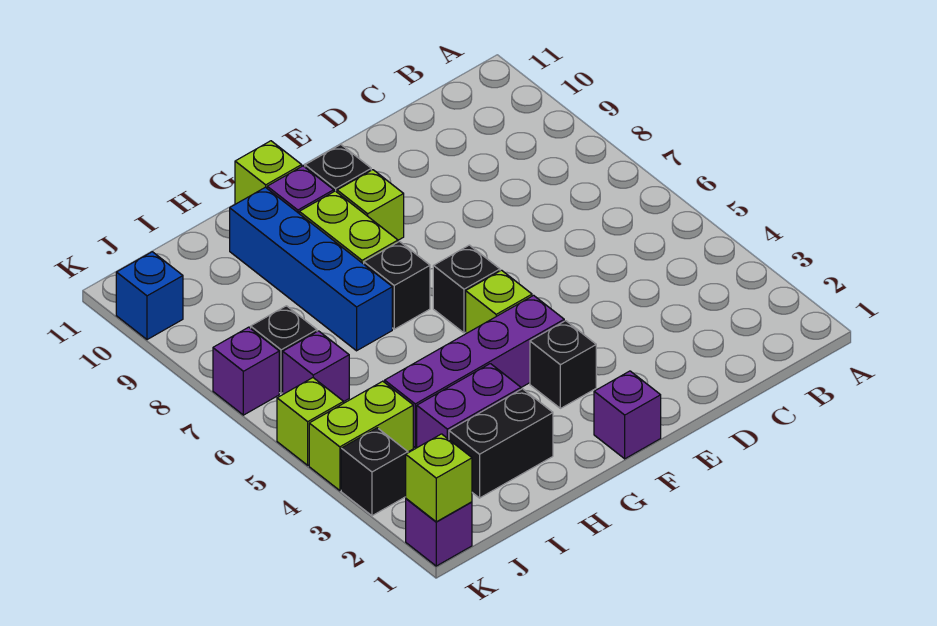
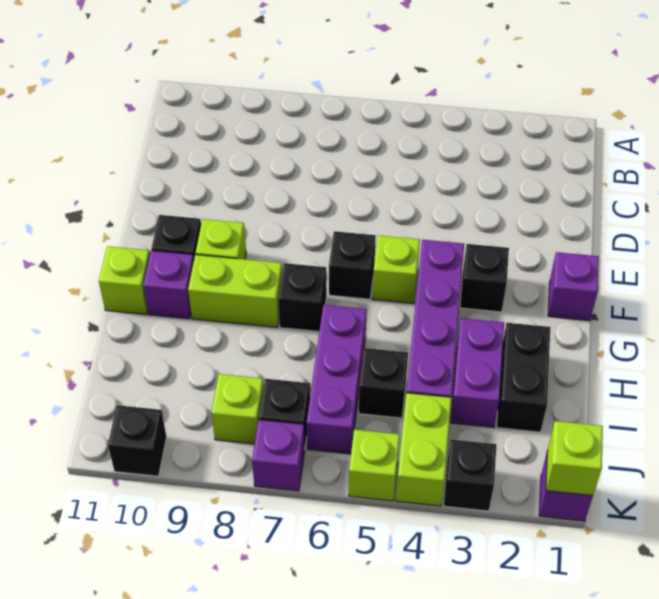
blue 1x4 brick [230,187,392,351] -> none
none -> black 1x1 brick [359,348,408,418]
purple 1x1 brick [283,331,349,401] -> purple 1x3 brick [307,305,367,454]
none -> lime 1x1 brick [211,374,264,444]
blue 1x1 brick [116,252,183,340] -> black 1x1 brick [108,405,166,476]

